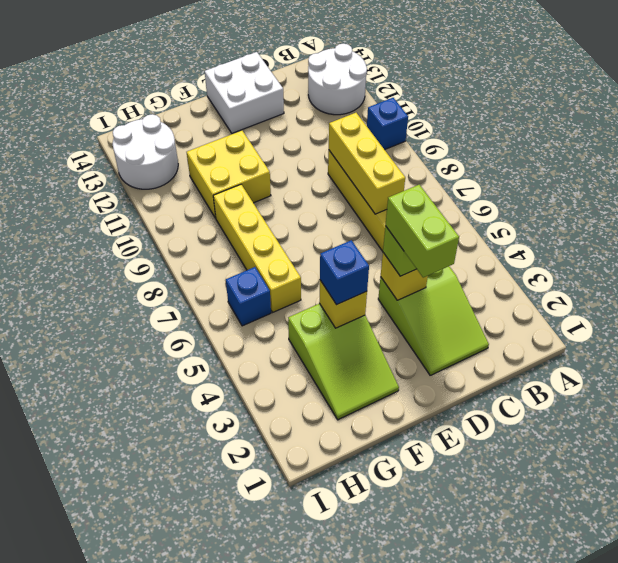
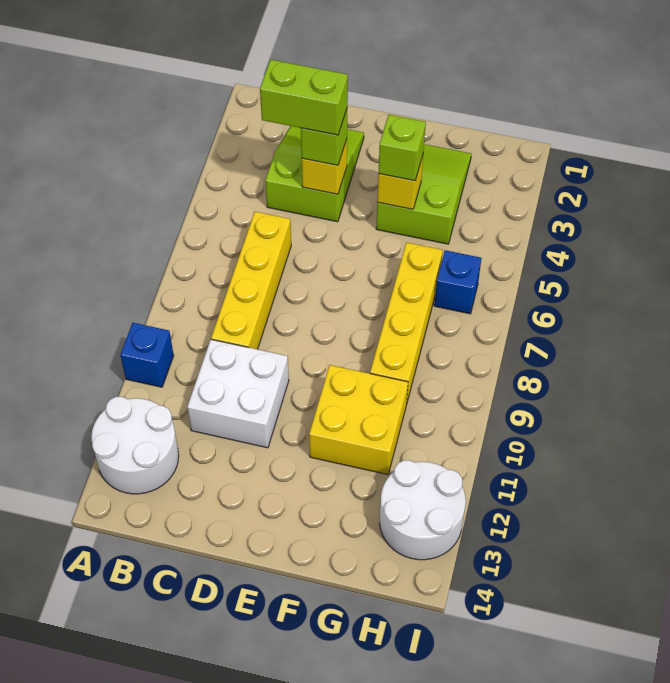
yellow 1x3 brick [329,113,405,214] -> none
lime 1x2 brick [386,185,459,278] -> lime 1x2 brick turned to [260,60,348,135]
white 2x2 brick [205,52,284,133] -> white 2x2 brick moved to [187,339,289,448]
blue 1x1 brick [320,240,369,305] -> lime 1x1 brick [379,115,426,181]

